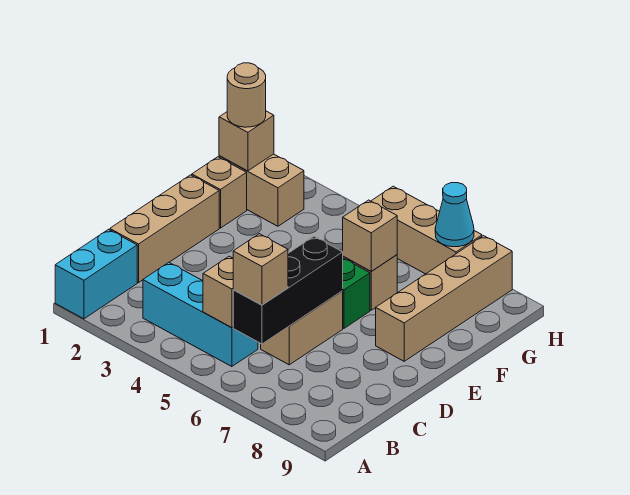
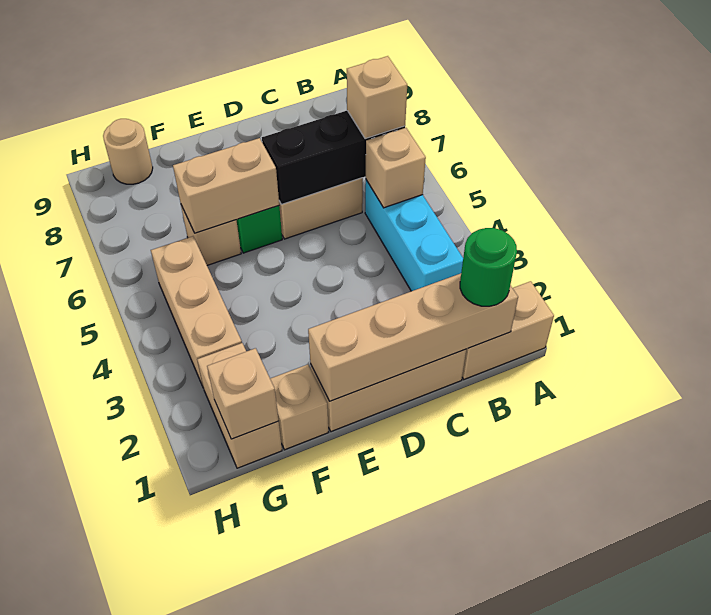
cyan 1x2 brick [55,229,137,319] -> tan 1x2 brick [462,281,554,379]
none -> green 1x1 round brick [460,228,517,306]
tan 1x4 brick [376,236,512,361] -> tan 1x4 brick moved to [308,273,518,401]
tan 1x1 brick [343,200,397,271] -> tan 1x2 brick [173,138,279,233]
tan 1x1 round brick [227,63,266,127] -> tan 1x1 round brick moved to [103,119,153,184]
tan 1x3 brick [371,186,482,274] -> tan 1x3 brick moved to [151,236,242,386]
cyan 1x1 cone [435,183,474,247] -> none

